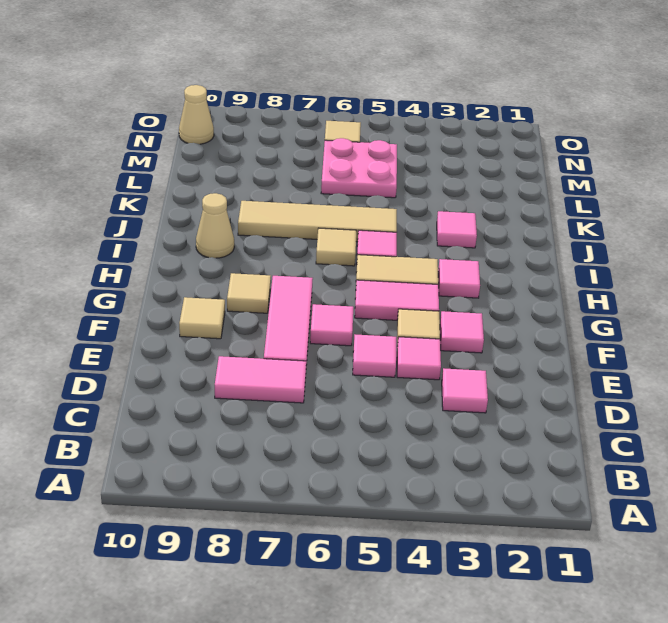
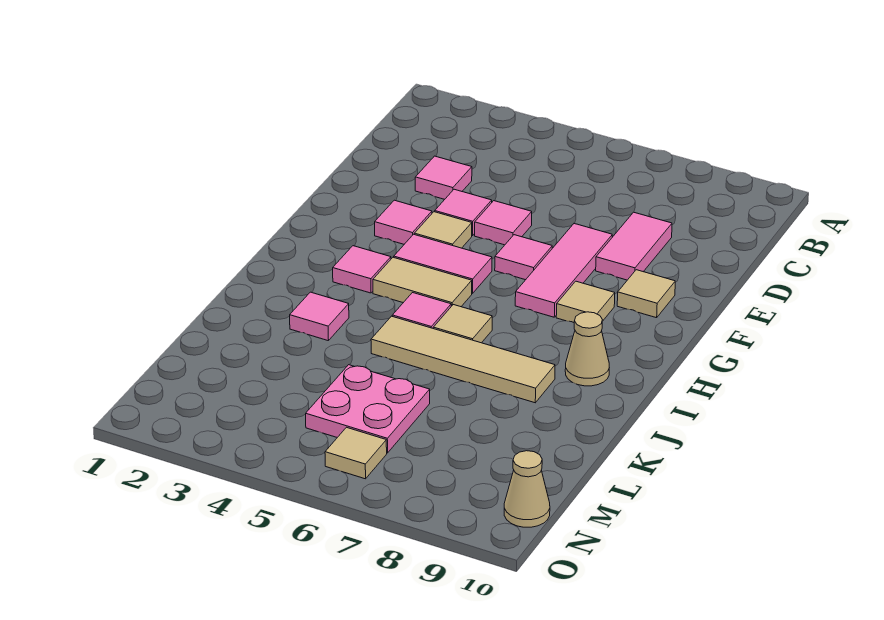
pink 1x2 tile [215,356,306,403] -> pink 1x2 tile turned to [596,212,672,280]

